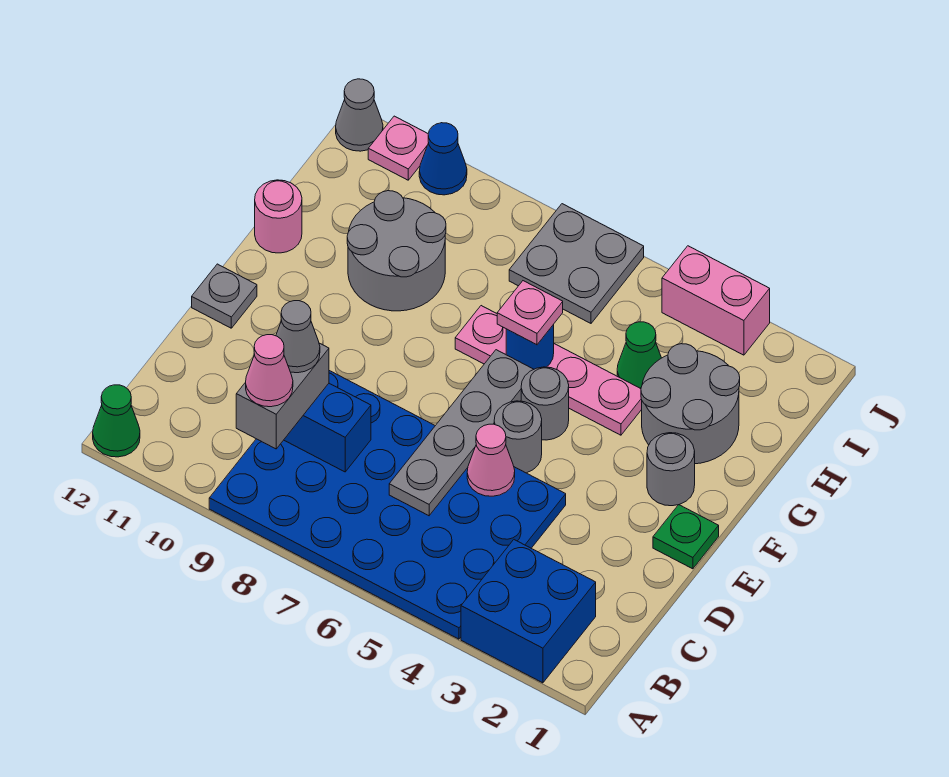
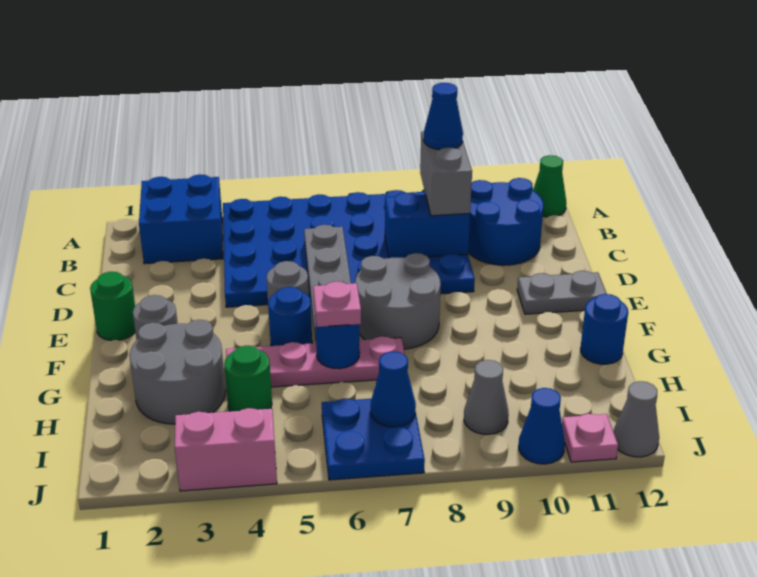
pink 1x1 cone [246,335,293,407] -> blue 1x1 cone [424,83,463,150]
none -> blue 2x2 round brick [468,178,544,265]
grey 1x1 cone [276,301,320,373] -> grey 1x1 cone moved to [464,360,509,434]
pink 1x1 cone [467,424,515,496] -> none
green 1x1 plate [653,505,719,569] -> green 1x1 round brick [90,272,135,340]
grey 1x1 plate [192,264,257,328] -> grey 1x2 plate [517,271,607,314]
grey 1x1 round brick [521,367,569,440] -> blue 1x1 round brick [268,287,312,346]
grey 2x2 round brick [347,191,446,311] -> grey 2x2 round brick moved to [355,253,441,349]
pink 1x1 round brick [255,180,302,253] -> blue 1x1 round brick [580,294,628,364]
green 1x1 cone [617,322,661,389] -> green 1x1 round brick [224,346,272,411]
grey 2x2 plate [509,204,644,323] -> blue 2x2 plate [322,399,425,480]
none -> blue 1x1 cone [371,351,416,427]

